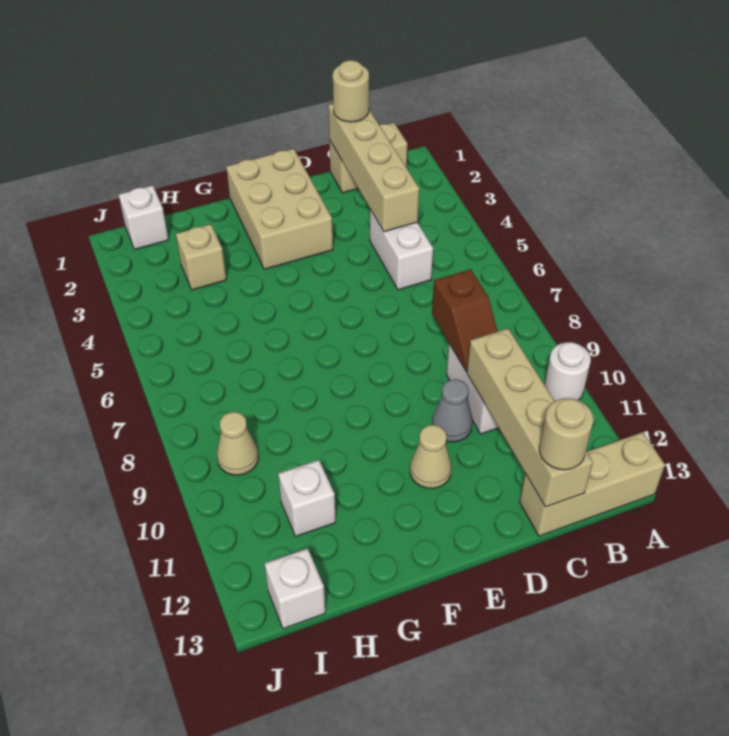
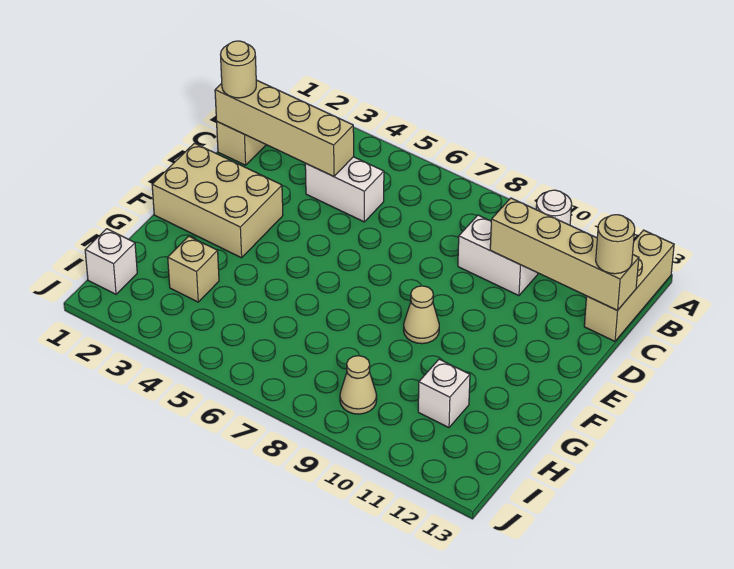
brown 1x2 slope [432,269,498,372] -> none
grey 1x1 cone [432,379,472,442] -> none
tan 1x1 cone [410,425,451,489] -> tan 1x1 cone moved to [404,286,439,344]
white 1x1 brick [265,548,325,629] -> none

